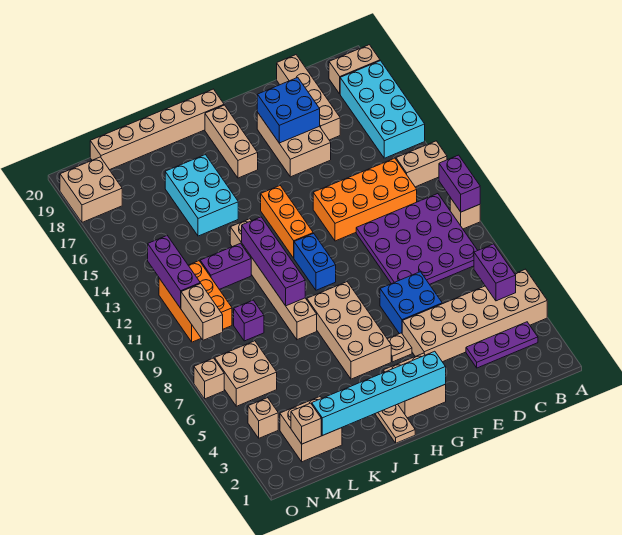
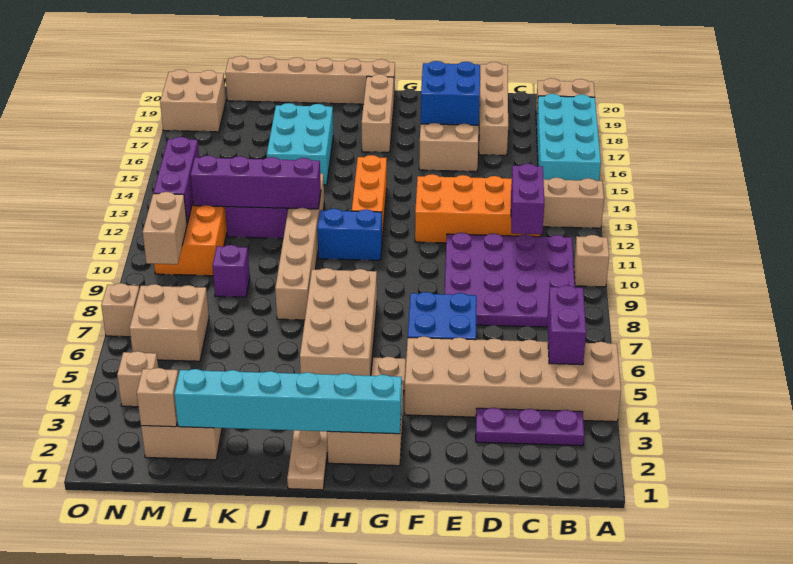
purple 1x2 brick [439,155,480,212] -> purple 1x2 brick moved to [511,164,544,234]
blue 1x2 brick [294,233,336,290] -> blue 1x2 brick turned to [317,209,382,260]
purple 1x4 brick [242,217,305,306] -> purple 1x4 brick turned to [191,155,321,209]

